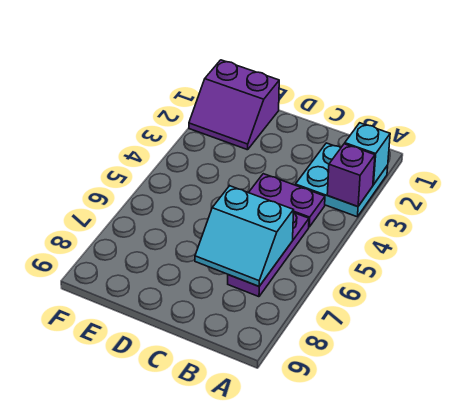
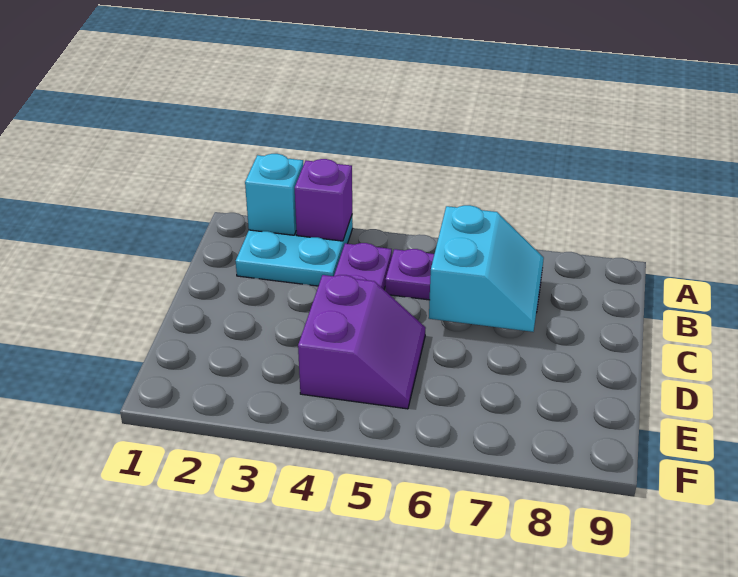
purple 2x2 slope [189,60,279,150] -> purple 2x2 slope moved to [298,275,426,409]

